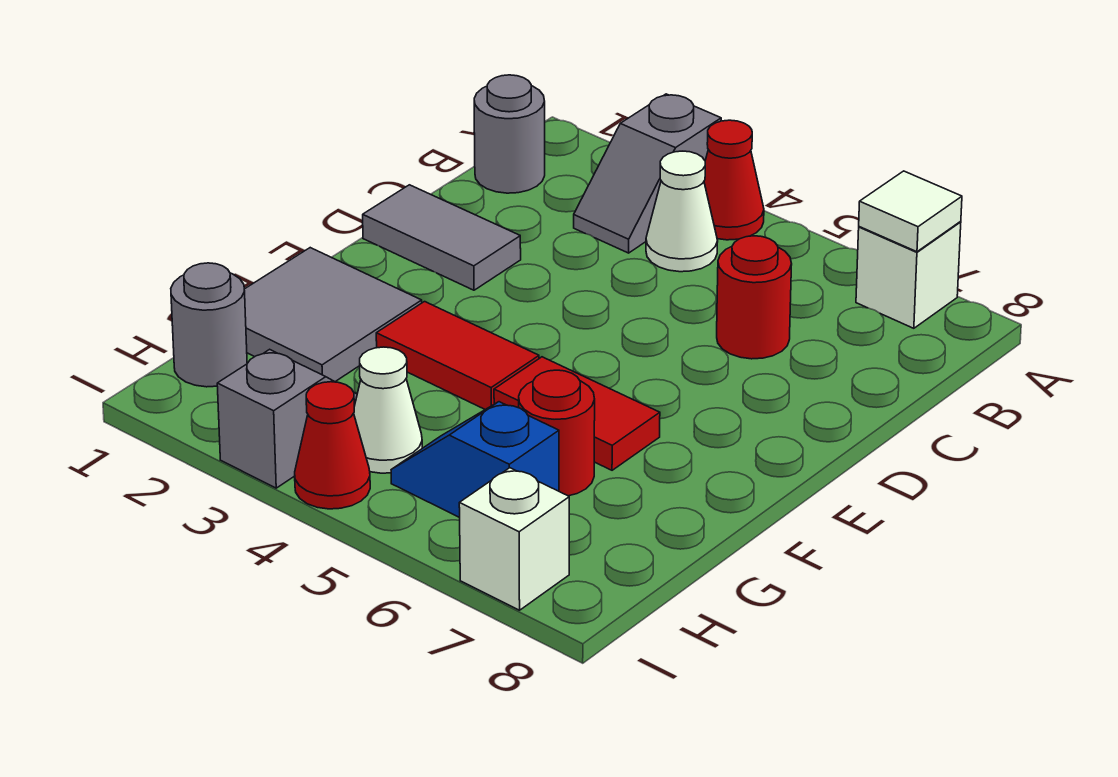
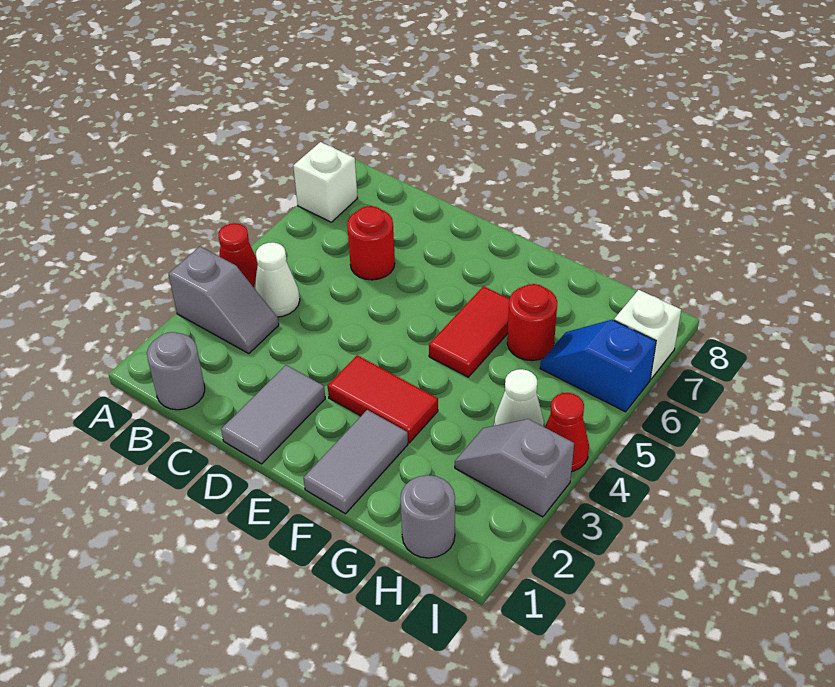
white 1x1 tile [859,171,962,252] -> none
grey 2x2 tile [244,248,422,382] -> grey 1x2 tile [304,410,408,514]
red 1x2 tile [376,302,539,409] -> red 1x2 tile turned to [328,355,438,443]
blue 1x2 slope [391,402,559,518] -> blue 1x2 slope turned to [540,320,656,412]

